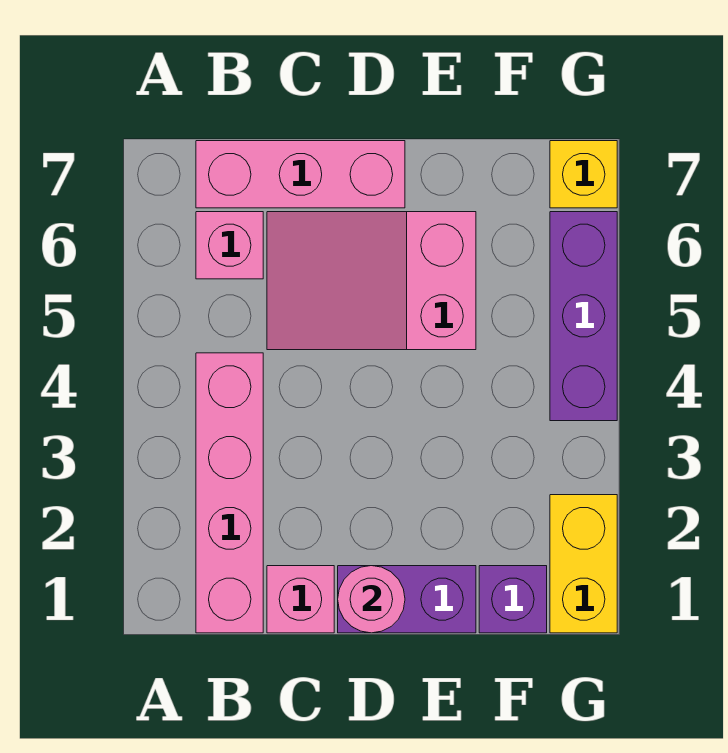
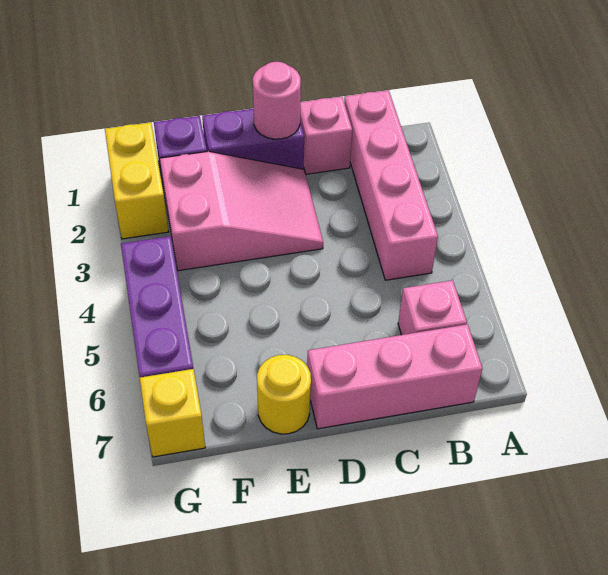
pink 2x3 slope [267,212,476,350] -> pink 2x3 slope moved to [160,152,323,271]
none -> yellow 1x1 round brick [257,355,311,434]

